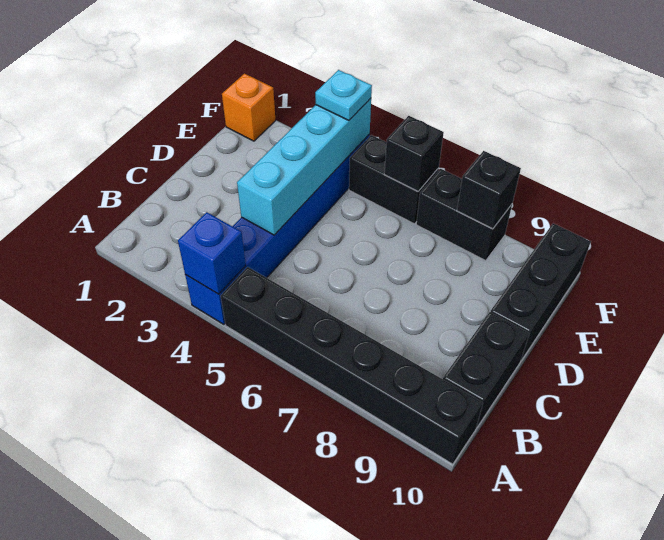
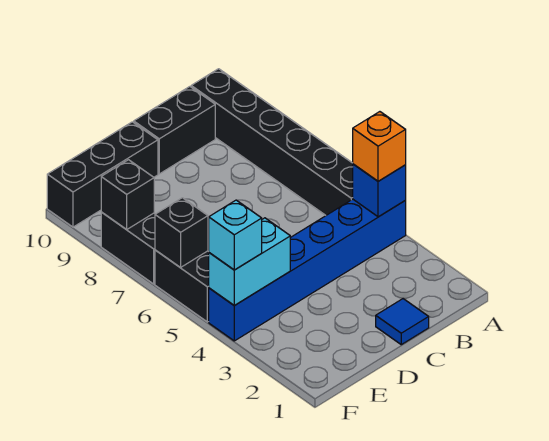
none -> blue 1x1 tile [376,299,429,345]
cyan 1x4 brick [237,98,371,235] -> cyan 1x2 brick [209,218,290,305]
orange 1x1 brick [222,74,276,141] -> orange 1x1 brick moved to [353,112,406,181]
cyan 1x1 plate [315,70,372,120] -> cyan 1x1 brick [209,200,262,270]

